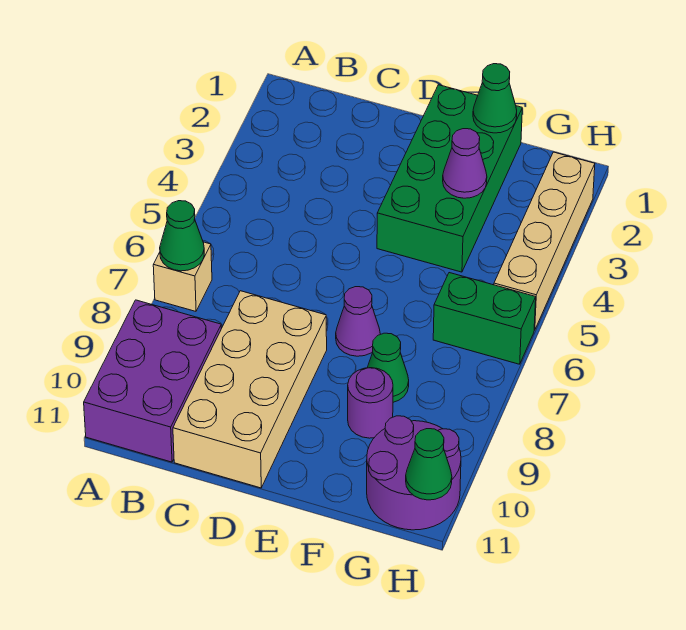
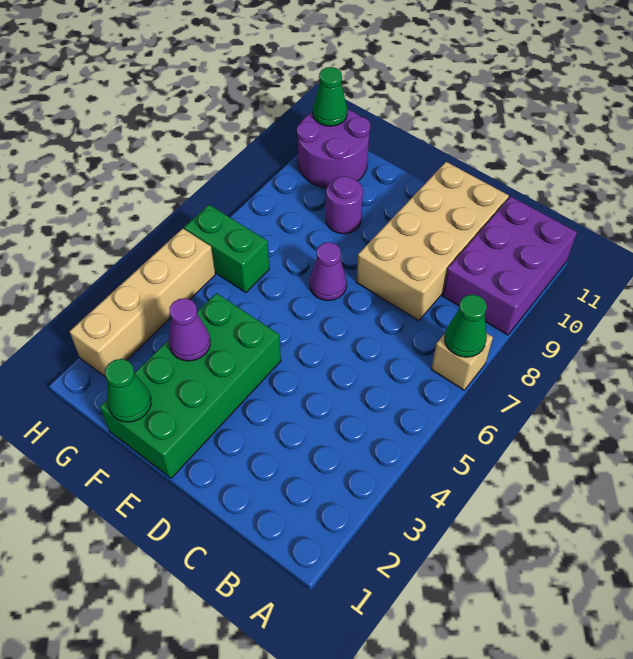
green 1x1 cone [367,333,409,402] -> none

